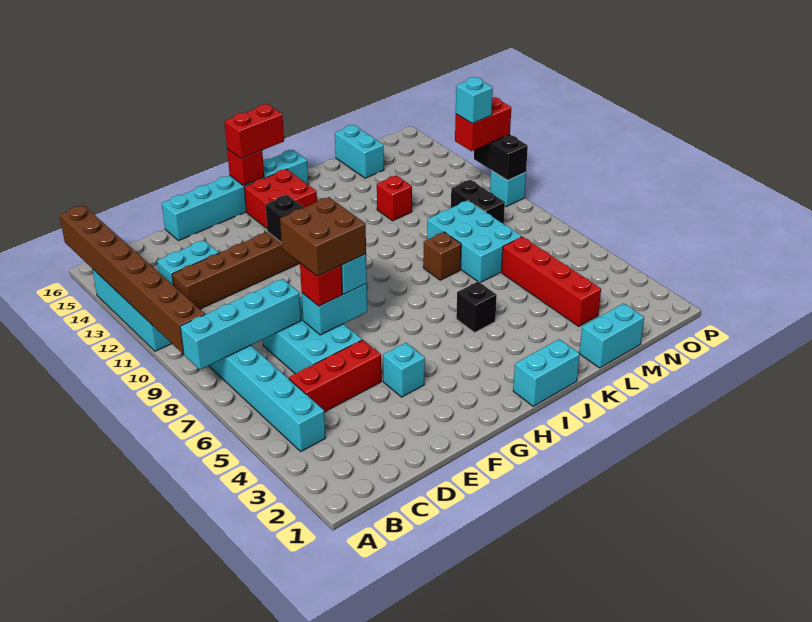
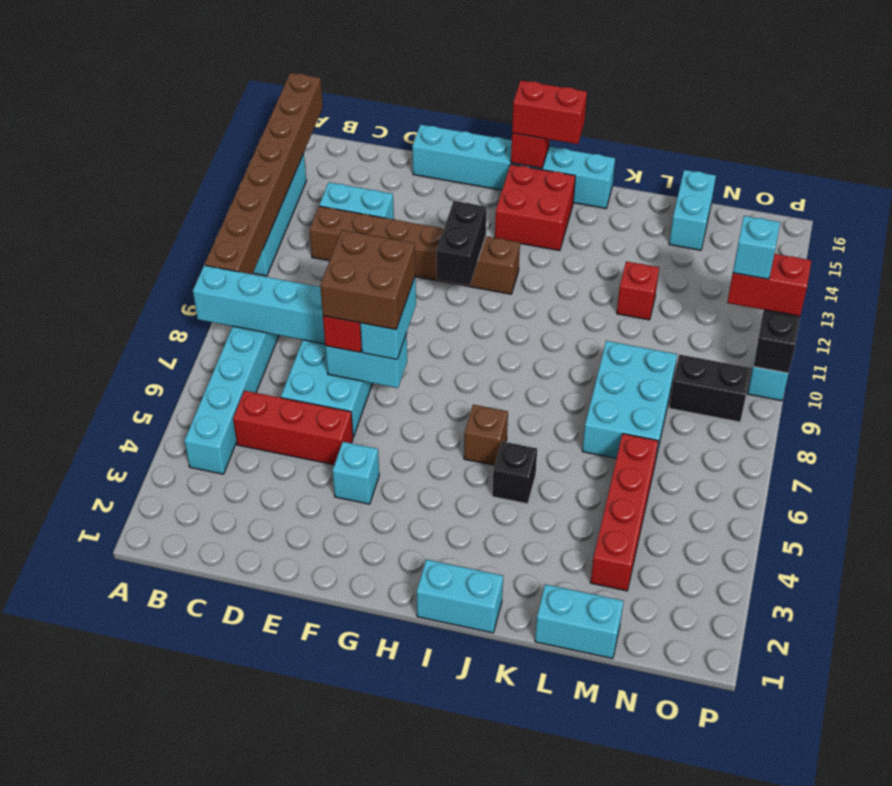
brown 1x1 brick [423,232,461,280] -> brown 1x1 brick moved to [464,405,508,465]
black 1x2 brick [451,180,505,224] -> black 1x2 brick turned to [669,354,751,422]

